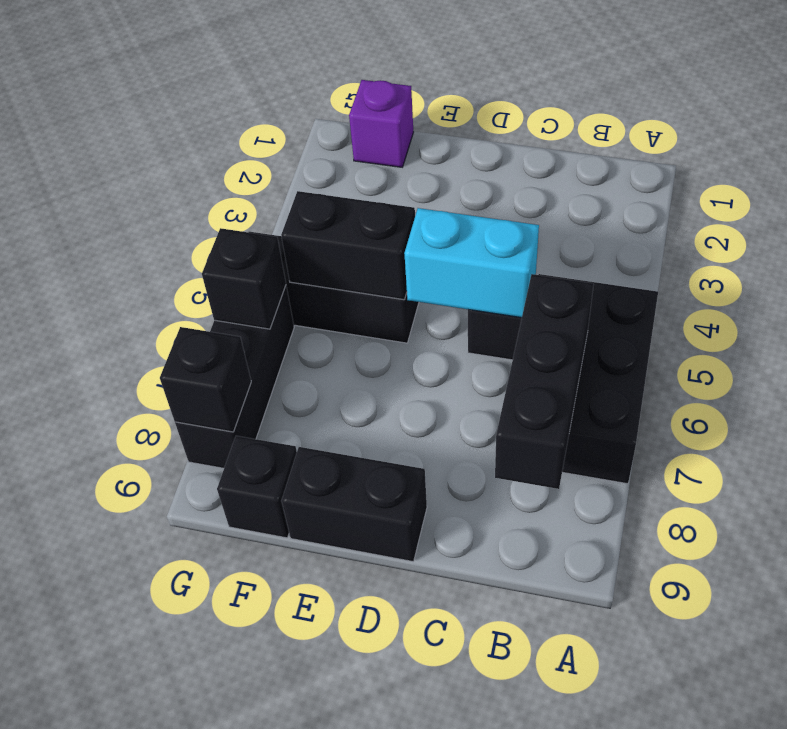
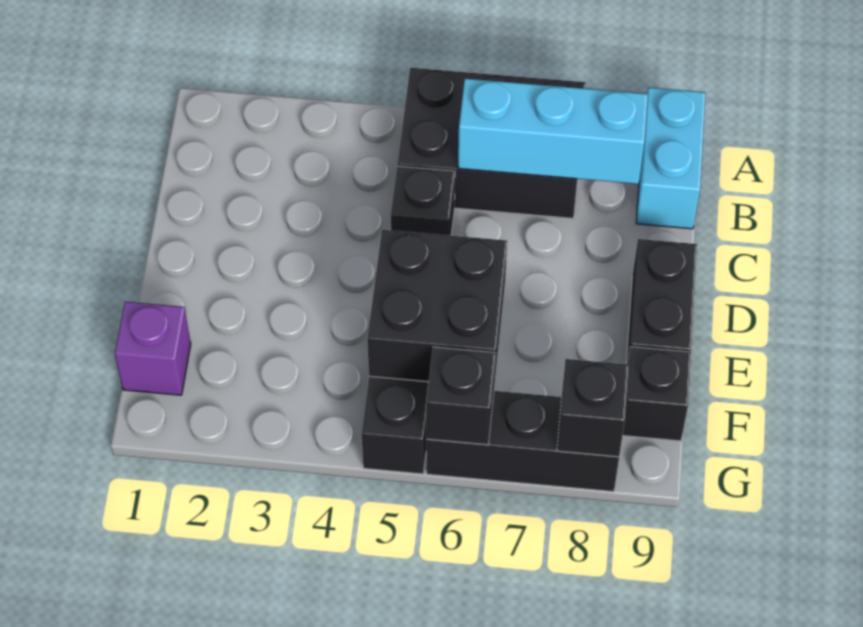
black 1x3 brick [495,274,594,489] -> cyan 1x3 brick [458,79,648,184]
cyan 1x2 brick [404,208,539,318] -> cyan 1x2 brick moved to [636,88,705,229]
black 1x2 brick [281,191,415,300] -> black 2x2 brick [367,230,507,386]

